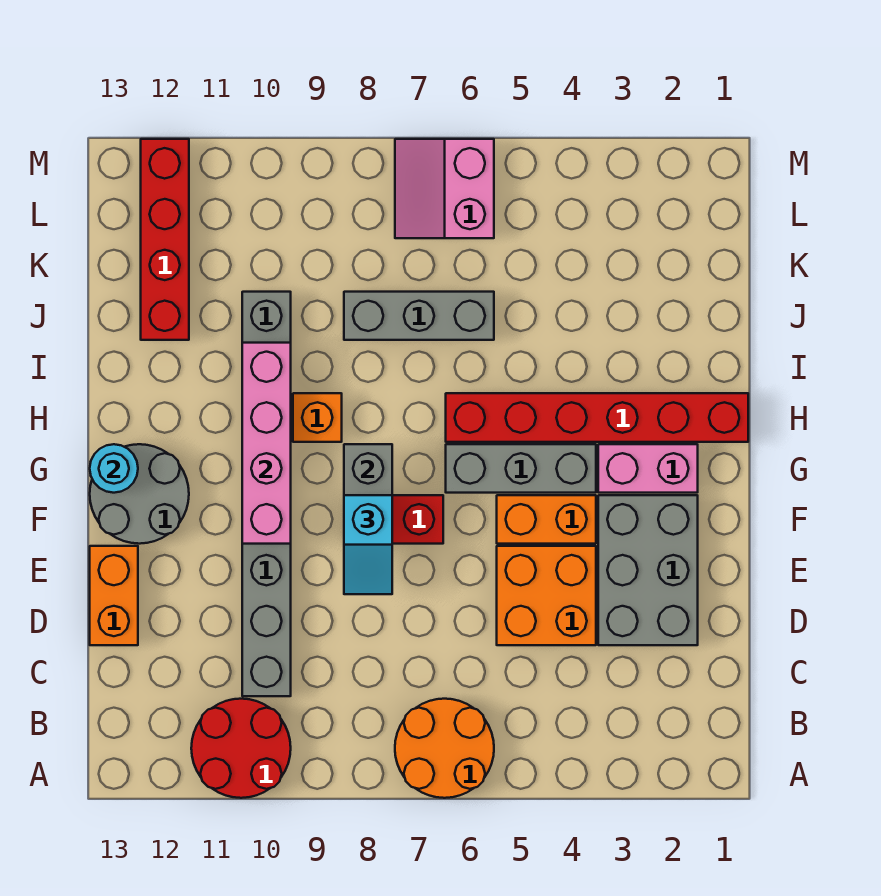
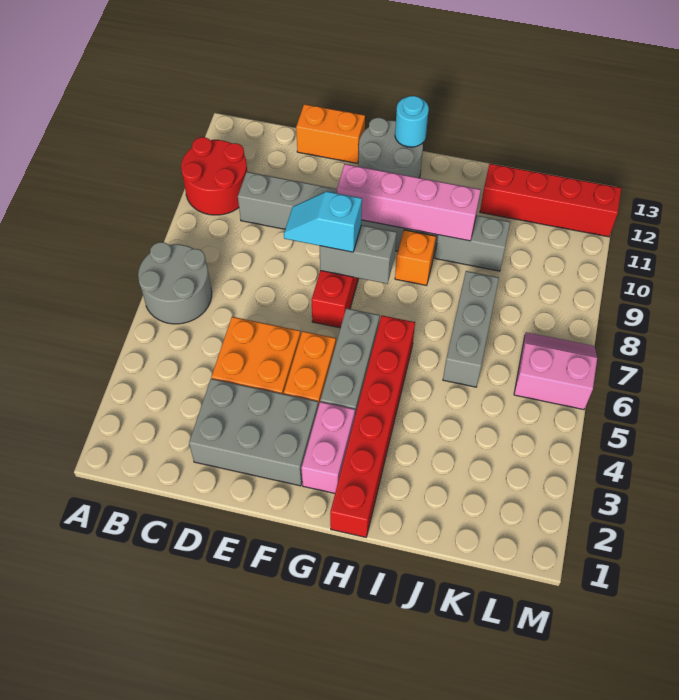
orange 2x2 round brick [395,699,494,798] -> grey 2x2 round brick [138,242,212,324]

